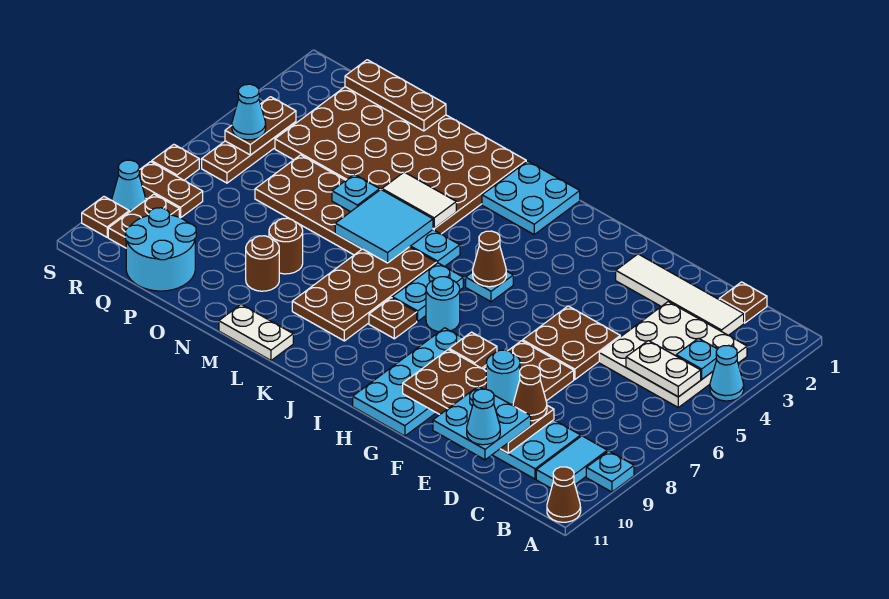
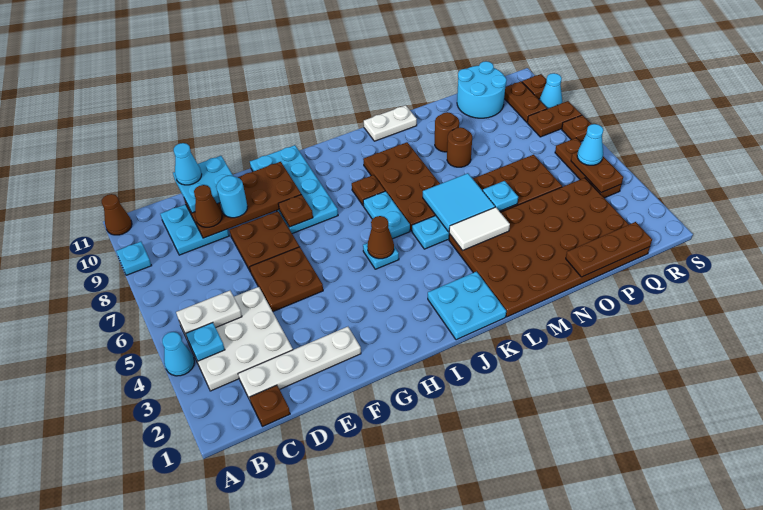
cyan 1x2 tile [536,436,607,488] -> none
white 1x4 tile [616,254,744,335] -> white 1x4 plate [238,327,361,402]
cyan 1x1 round brick [426,277,460,332] -> none

